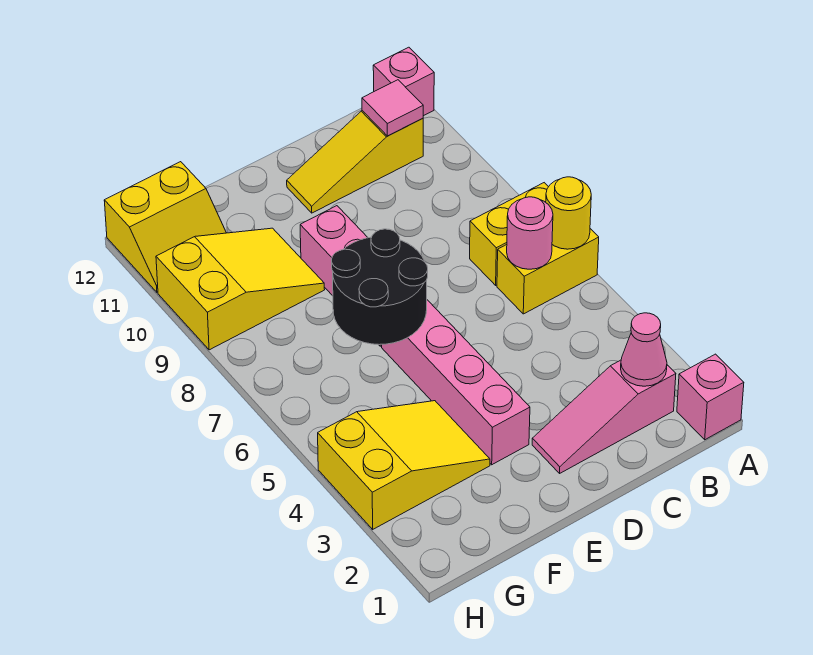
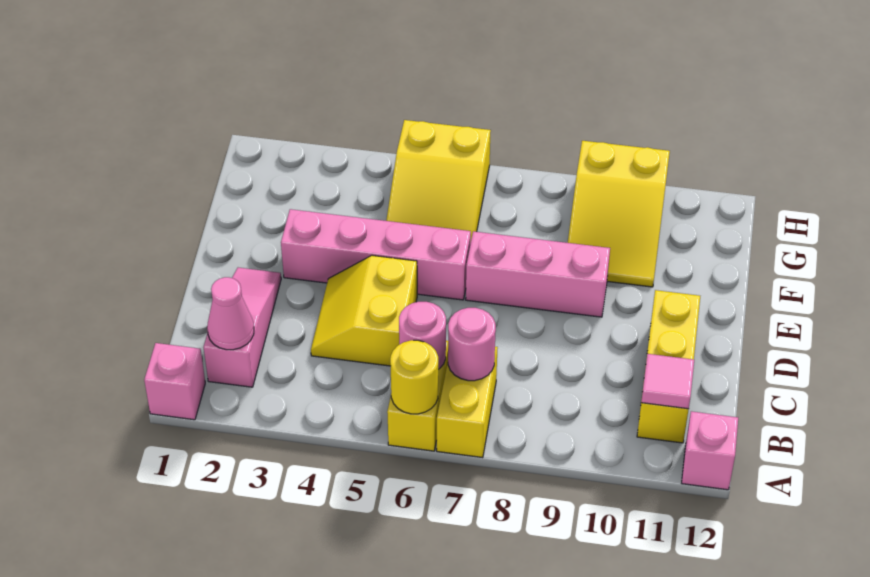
none -> pink 1x1 round brick [448,308,496,381]
yellow 1x3 slope [287,111,423,213] -> yellow 1x3 brick [637,290,700,443]
black 2x2 round brick [331,229,428,345] -> none
yellow 2x3 slope [318,401,490,529] -> yellow 2x3 slope moved to [386,120,491,239]
yellow 2x2 slope [104,162,226,292] -> yellow 2x2 slope moved to [311,255,417,366]

